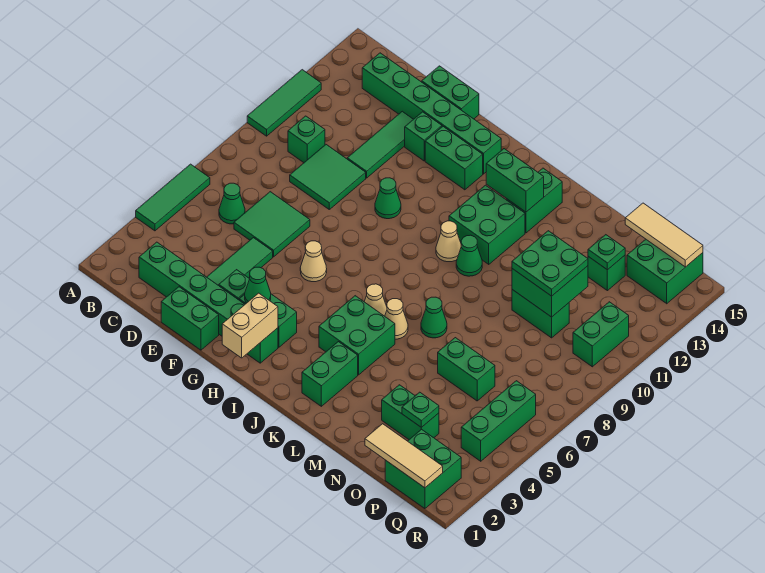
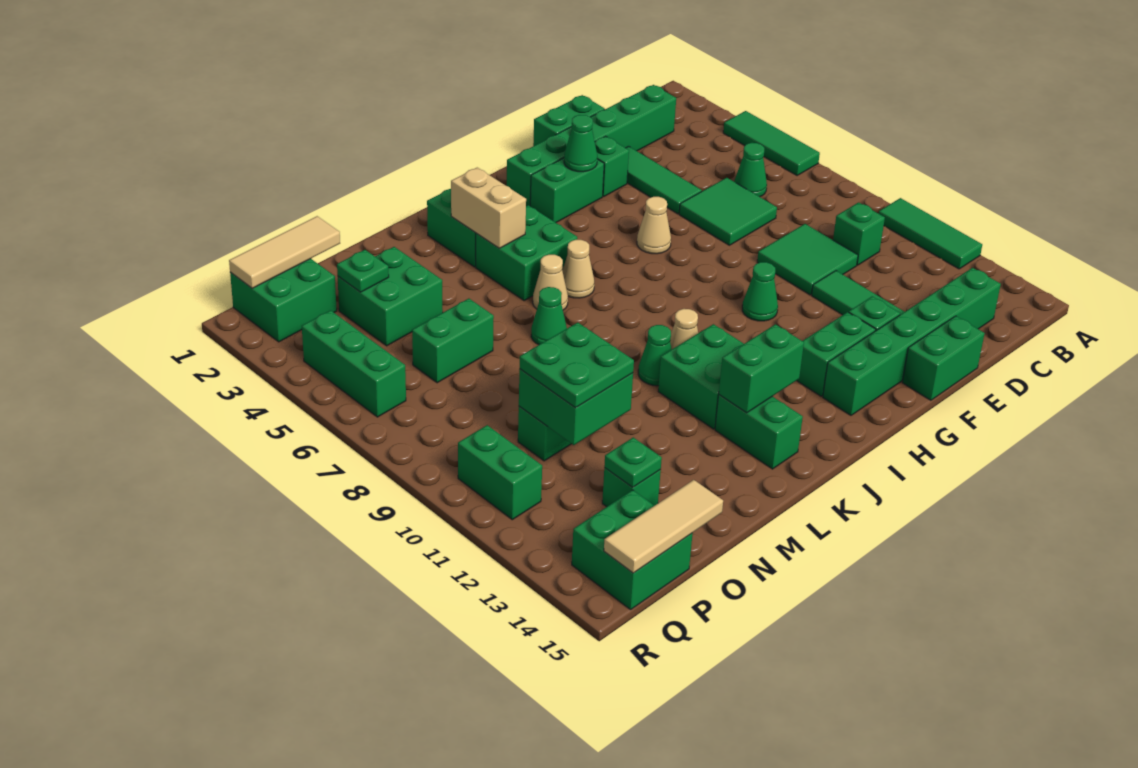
tan 1x2 brick [222,293,278,358] -> tan 1x2 brick moved to [451,168,526,248]
green 1x2 brick [382,385,439,439] -> green 2x2 brick [338,247,443,346]

